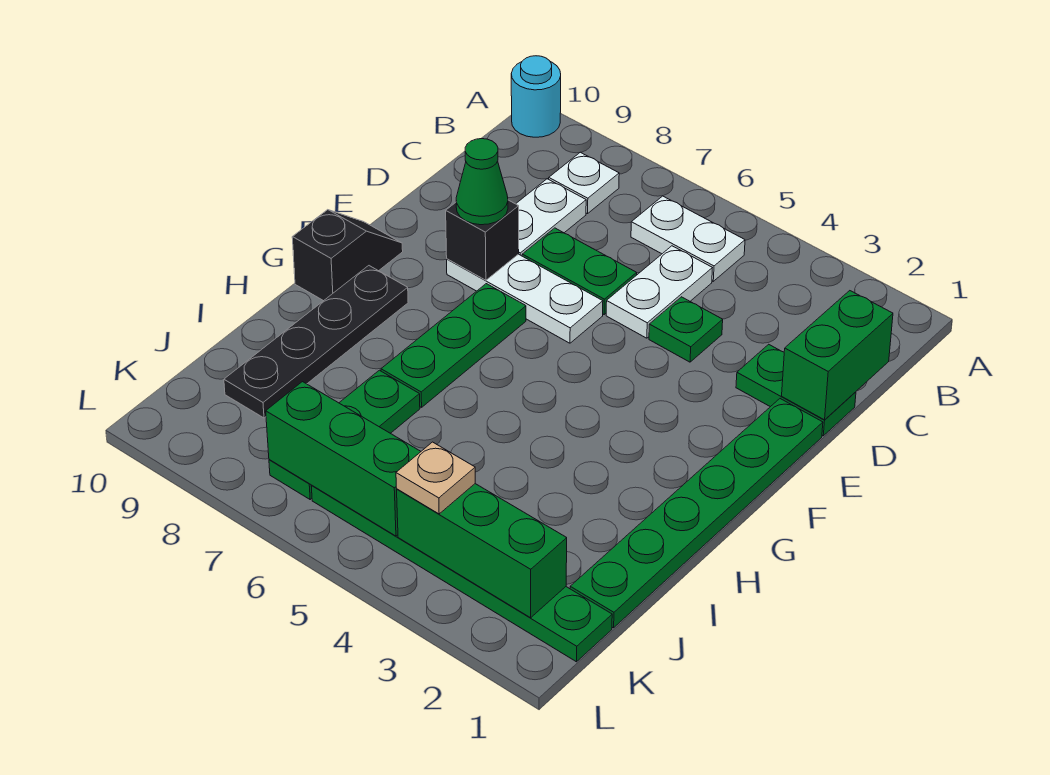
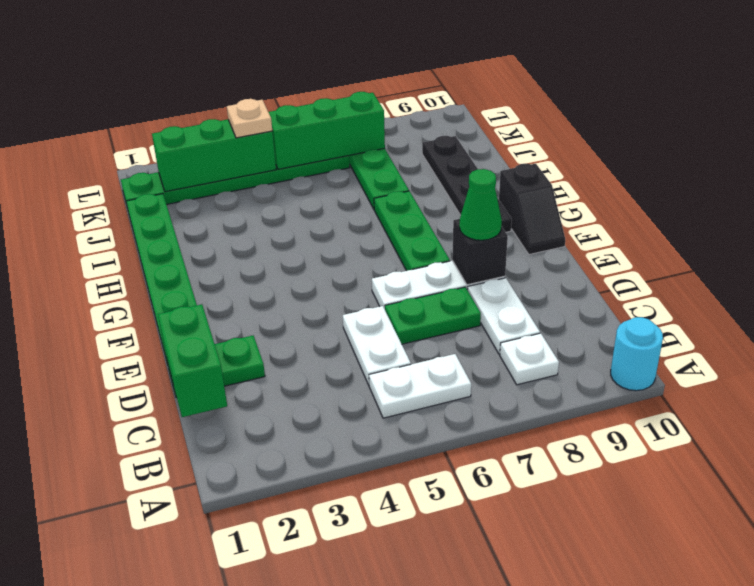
green 1x1 plate [649,297,723,362] -> none

